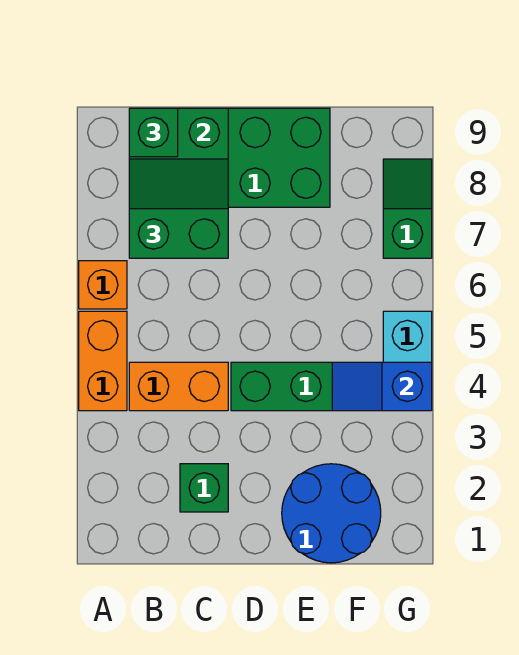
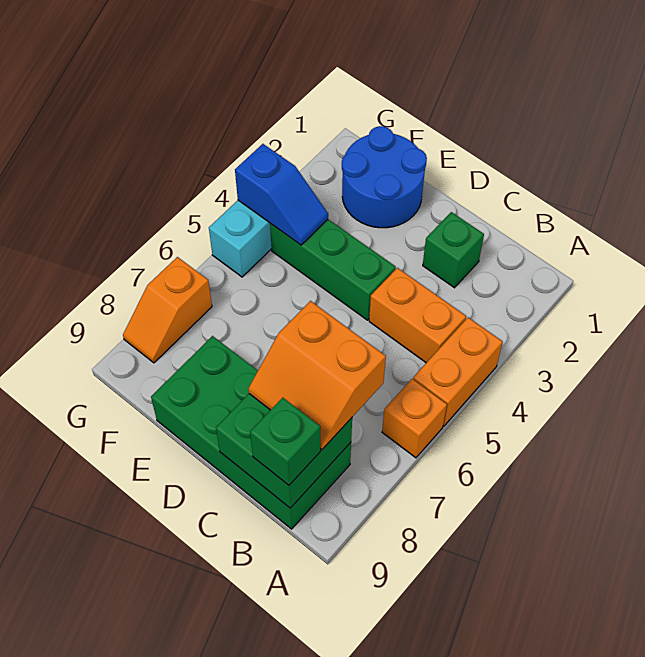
green 2x2 slope [129,159,228,258] -> orange 2x2 slope [248,301,386,450]
green 1x2 slope [383,159,432,258] -> orange 1x2 slope [123,257,212,363]

